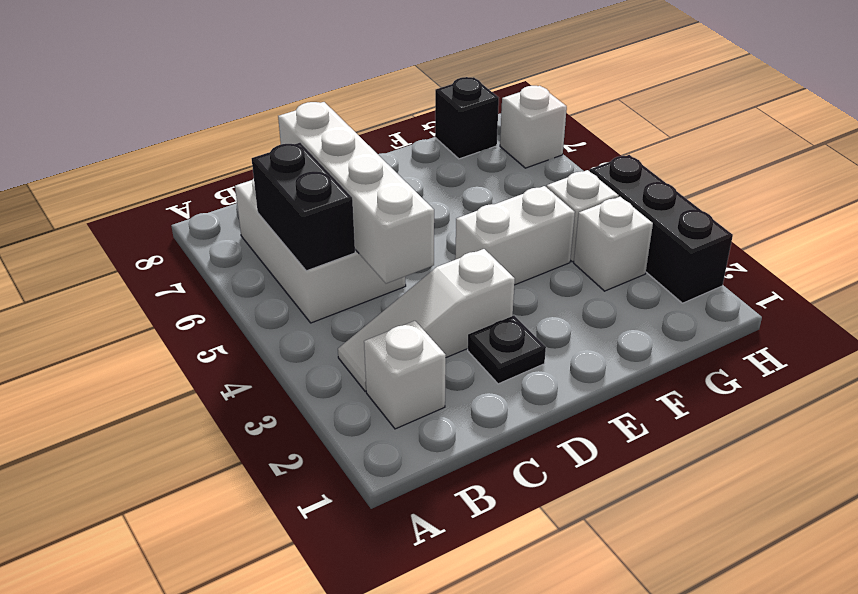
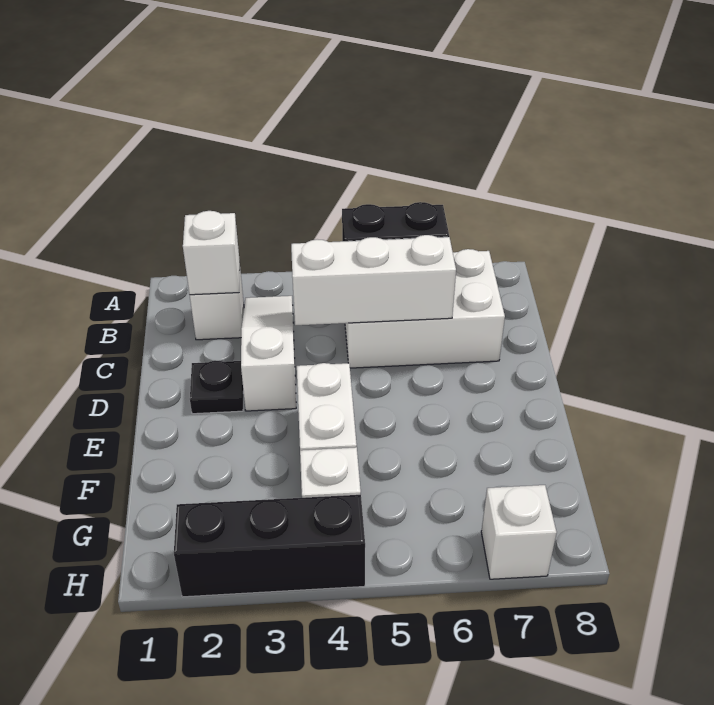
white 1x4 brick [278,102,434,283] -> white 1x3 brick [291,235,456,325]
white 1x1 brick [574,197,653,291] -> white 1x1 brick moved to [183,211,240,295]
black 1x1 brick [435,77,499,159] -> none

